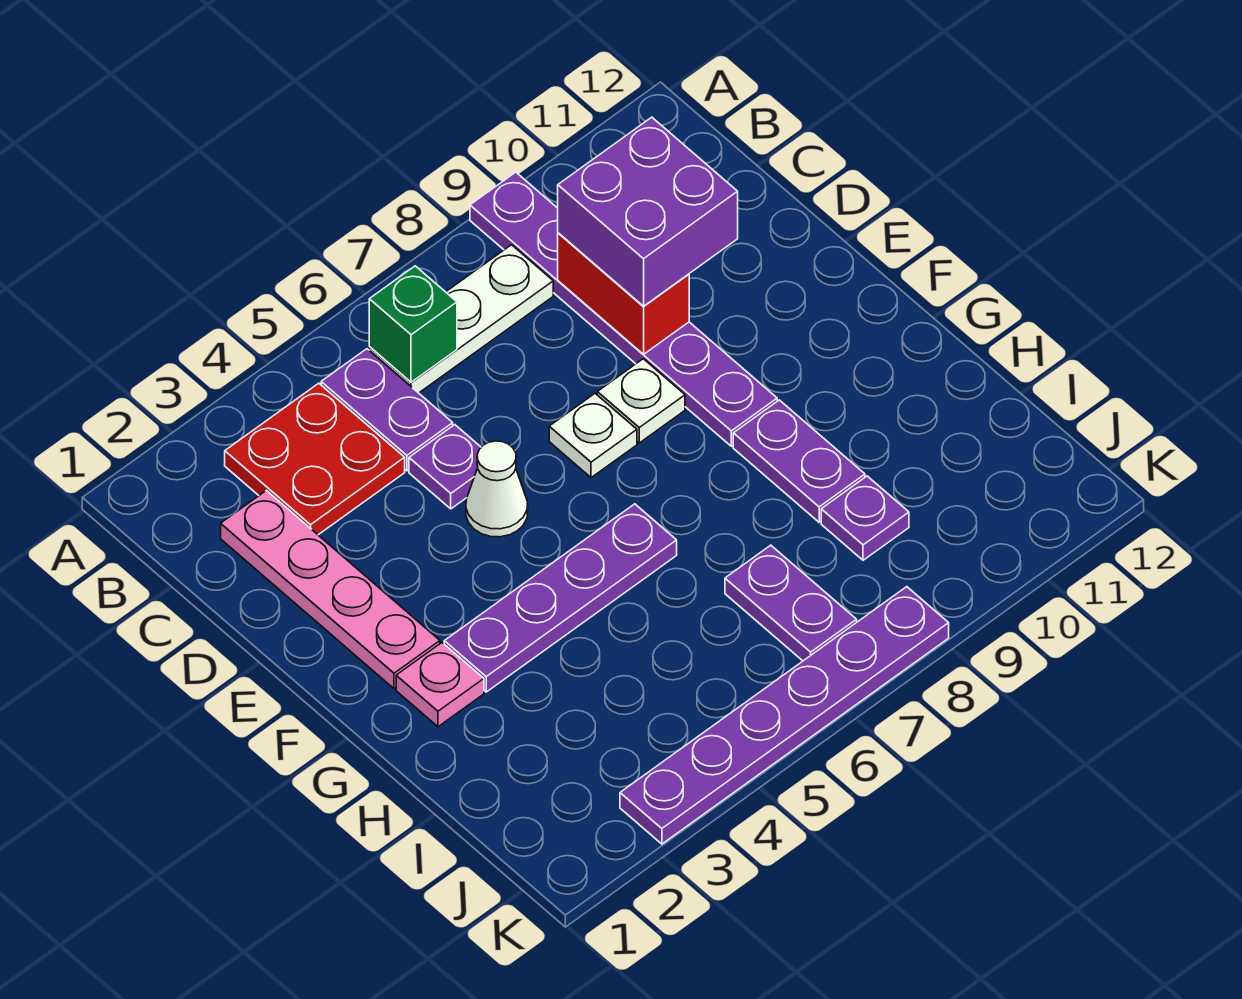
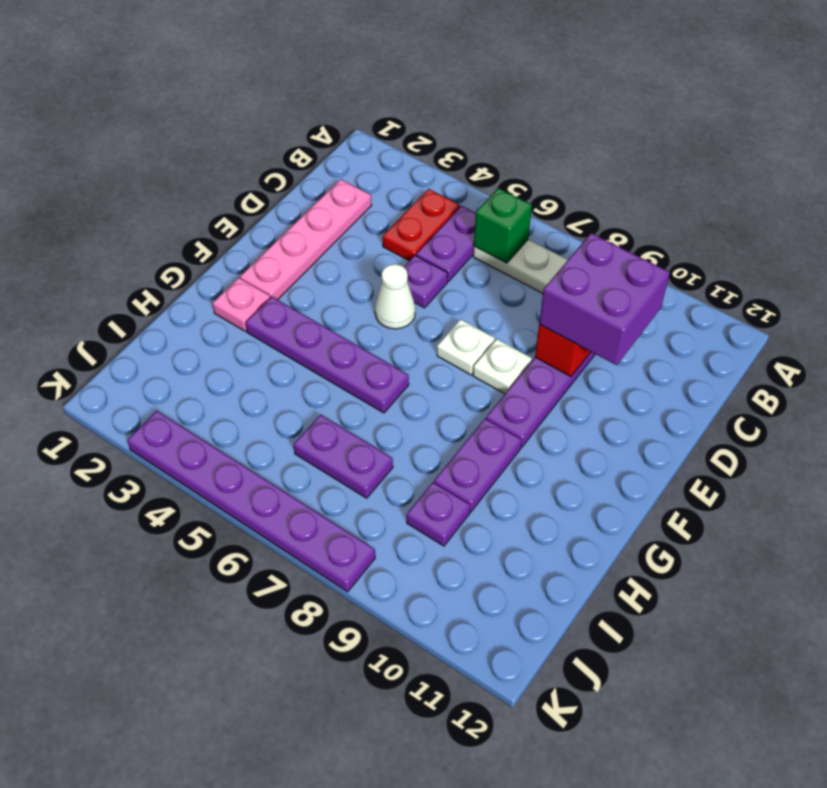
red 2x2 plate [225,383,405,535] -> red 1x2 plate [383,189,460,261]
purple 1x2 plate [725,545,857,661] -> purple 1x2 plate turned to [294,415,393,498]

